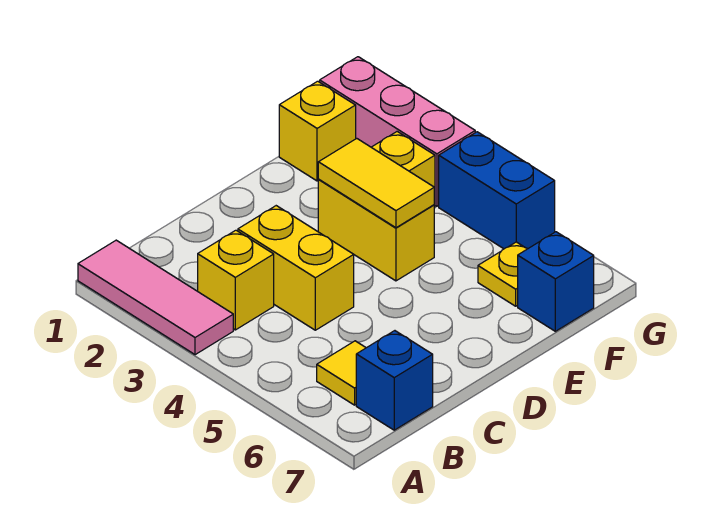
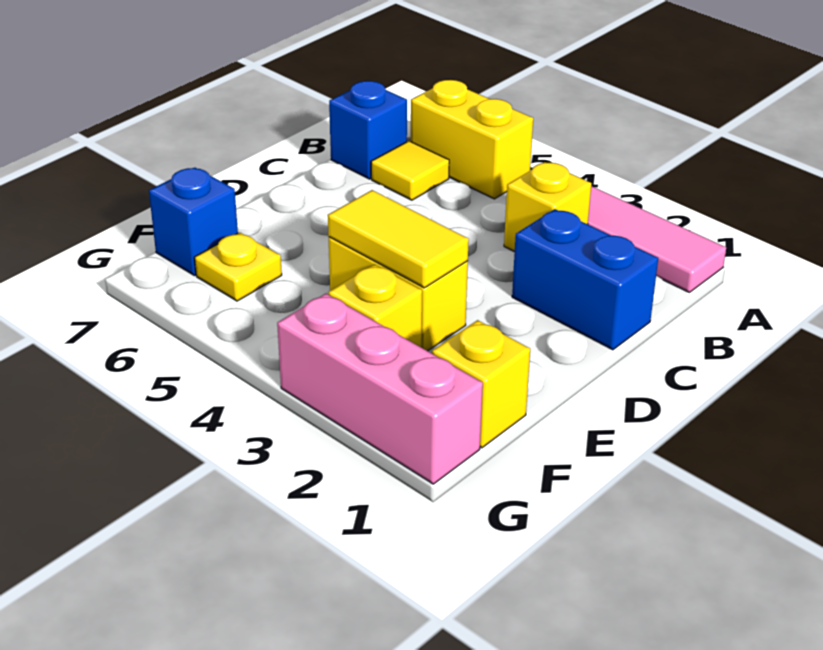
yellow 1x2 brick [238,206,354,330] -> yellow 1x2 brick moved to [411,80,533,199]
blue 1x2 brick [439,132,555,249] -> blue 1x2 brick moved to [512,209,658,350]

